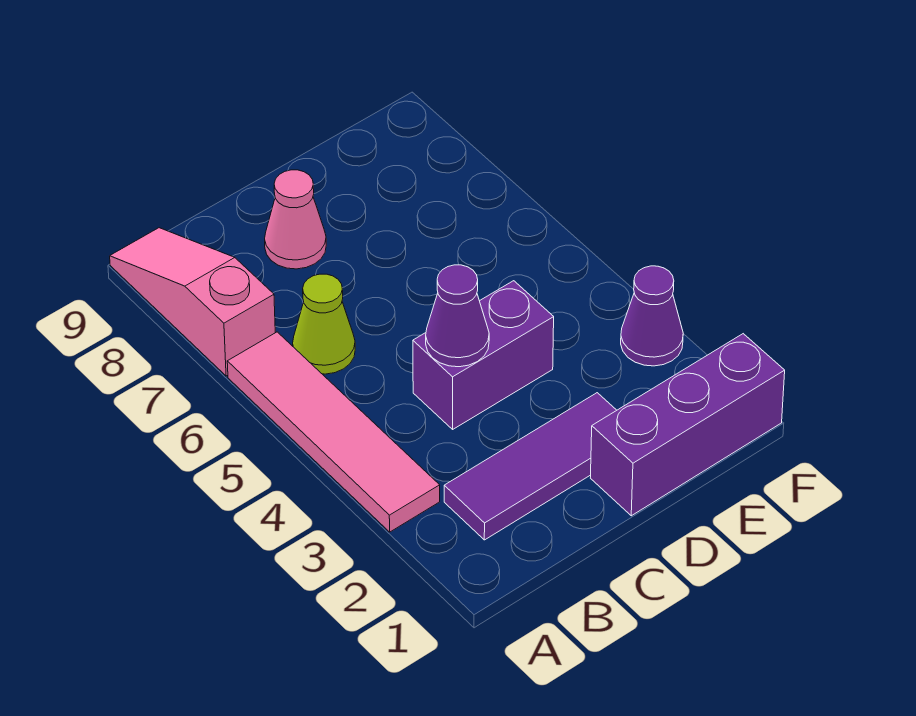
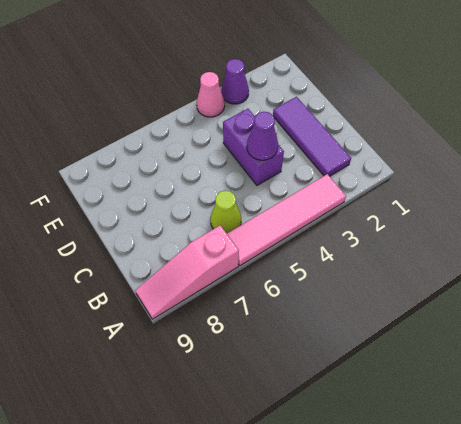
pink 1x1 cone [265,170,326,269] -> pink 1x1 cone moved to [197,72,225,117]
purple 1x3 brick [591,334,785,516] -> none

